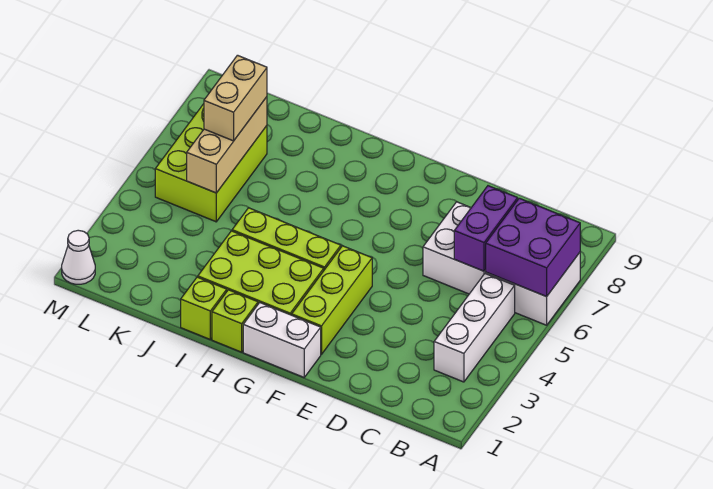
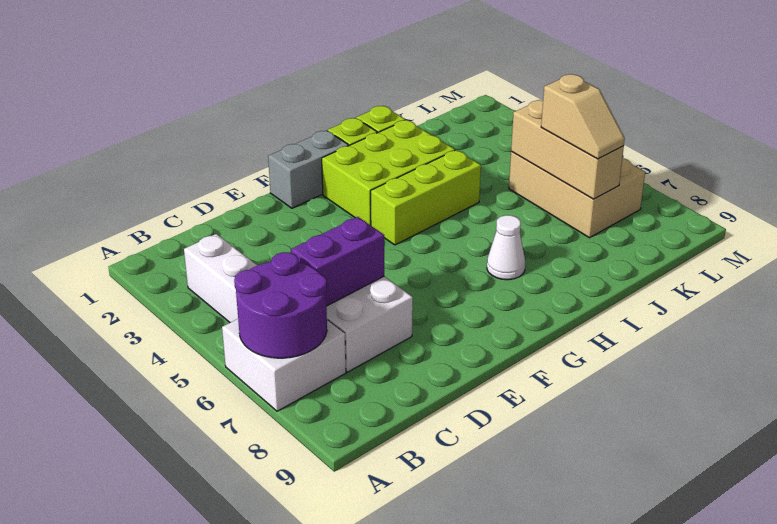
purple 2x2 brick [486,198,580,297] -> purple 2x2 round brick [234,252,327,358]
purple 1x2 brick [454,186,518,271] -> purple 1x2 brick turned to [291,217,384,306]
white 1x2 brick [243,303,321,377] -> grey 1x2 brick [268,130,349,208]
lime 1x3 brick [292,246,372,354] -> none
lime 2x3 brick [155,104,267,222] -> tan 2x3 brick [509,151,645,238]
tan 1x2 brick [204,55,267,141] -> tan 1x2 slope [541,74,625,159]
white 1x1 cone [62,230,95,284] -> white 1x1 cone moved to [487,215,525,280]

